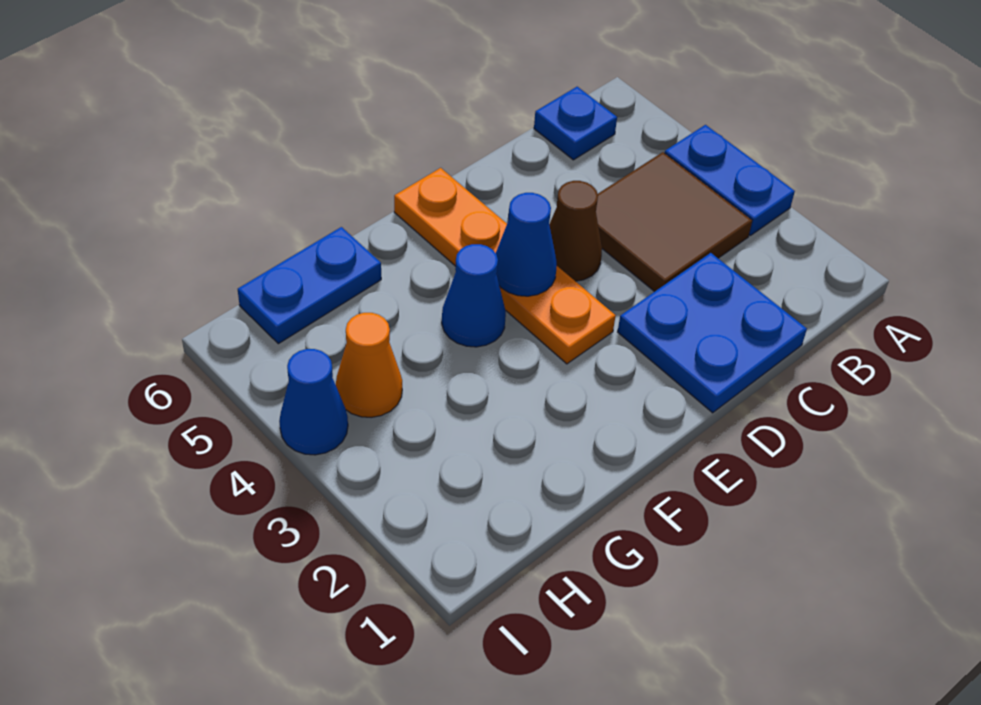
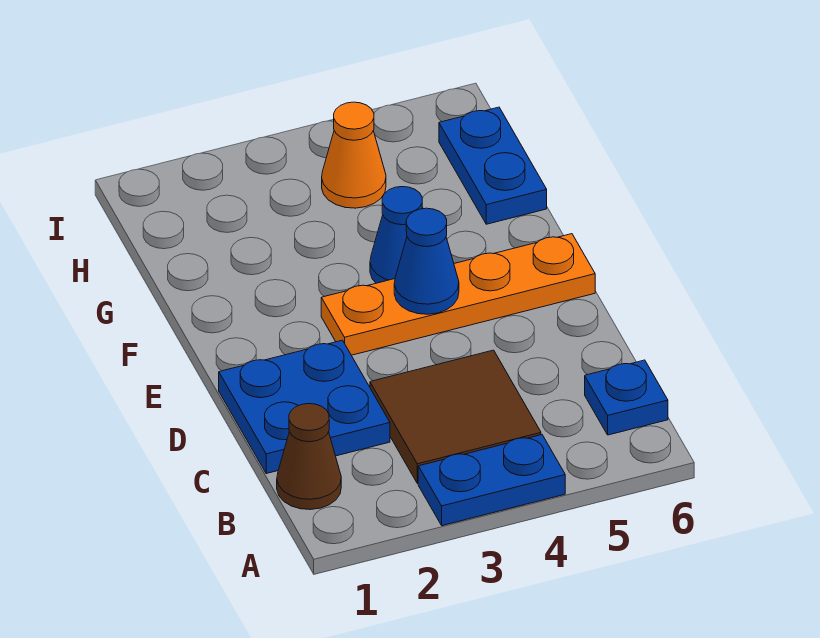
brown 1x1 cone [549,181,602,281] -> brown 1x1 cone moved to [277,404,341,510]
blue 1x1 cone [279,349,348,455] -> none

